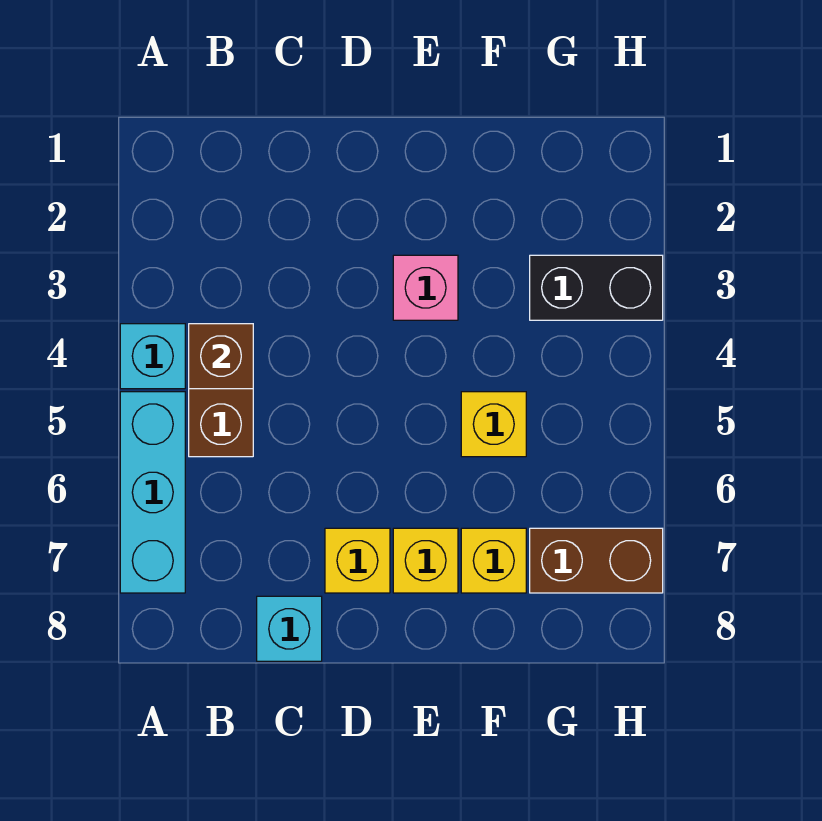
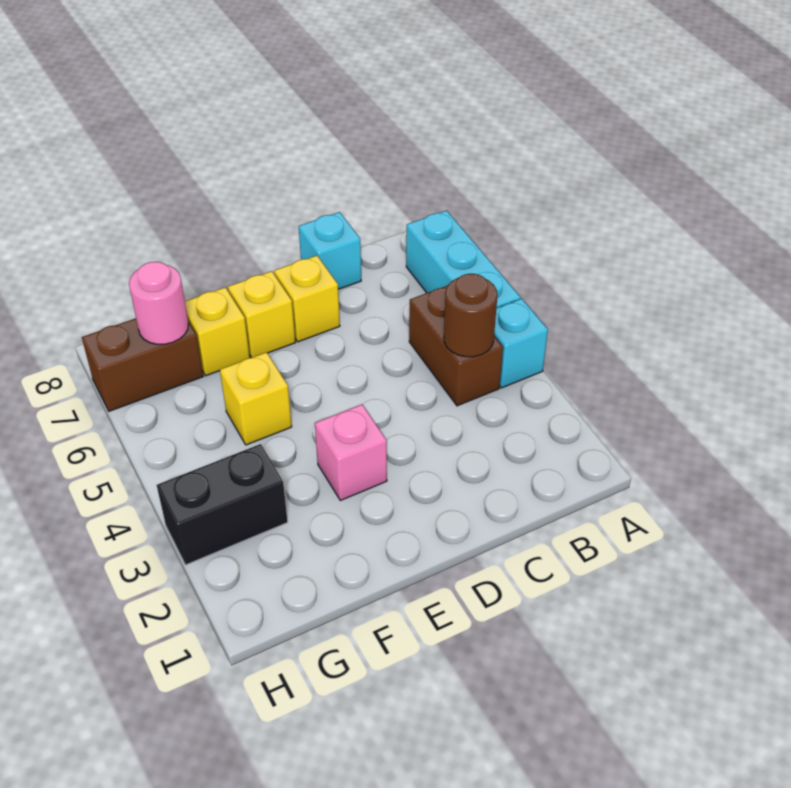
brown 1x1 brick [189,324,253,389] -> brown 1x1 round brick [444,274,497,357]
none -> pink 1x1 round brick [129,262,189,344]

